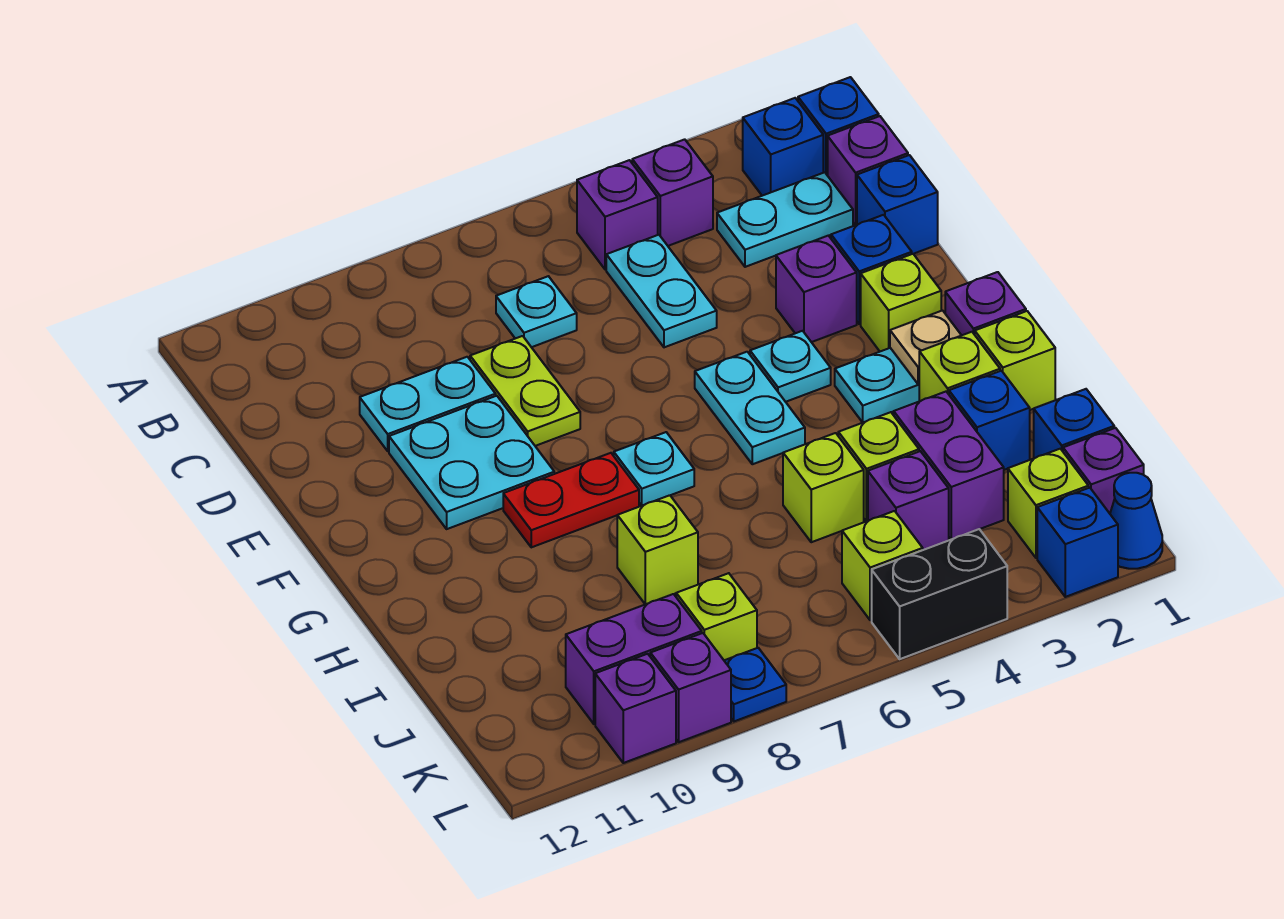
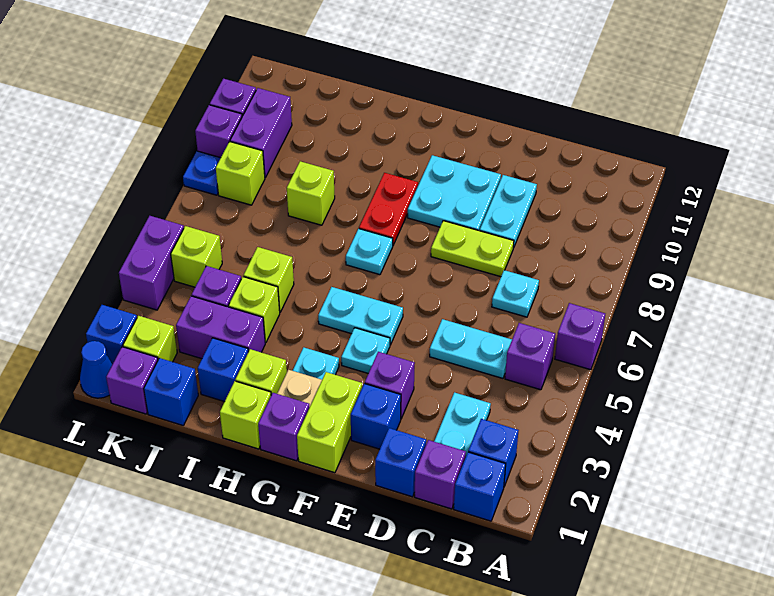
purple 1x1 brick [632,139,713,246] -> purple 1x1 brick moved to [555,303,605,370]
lime 1x1 brick [861,254,941,351] -> lime 1x2 brick [297,372,362,473]
black 1x2 brick [872,529,1007,659] -> purple 1x2 brick [119,216,184,310]

